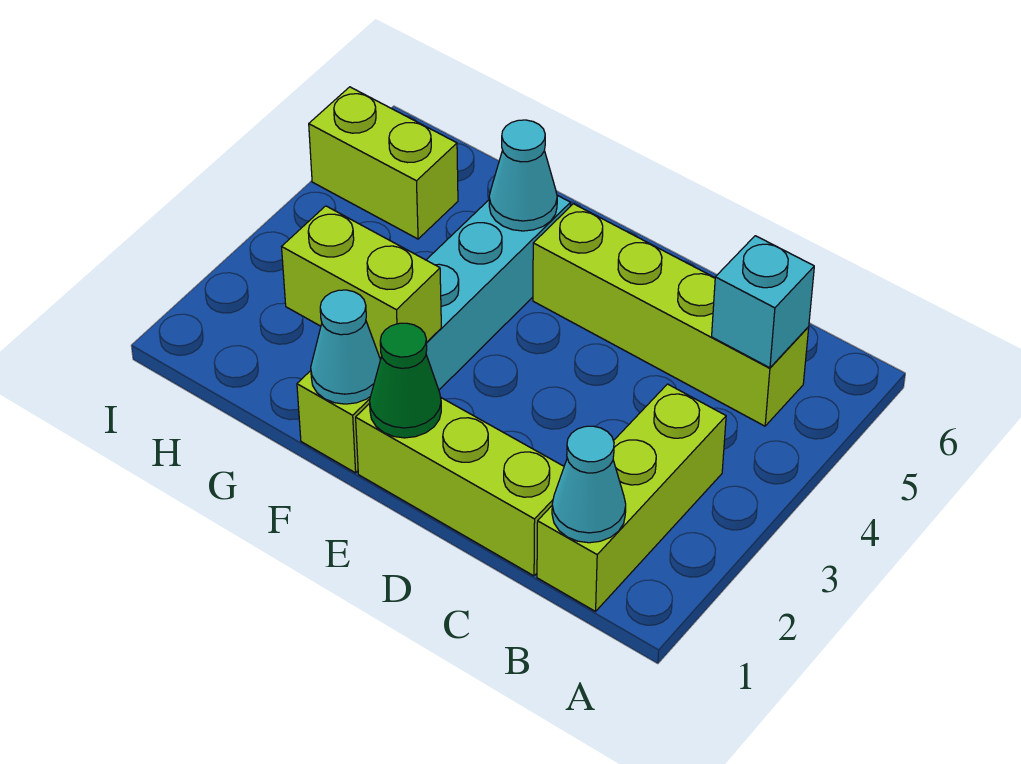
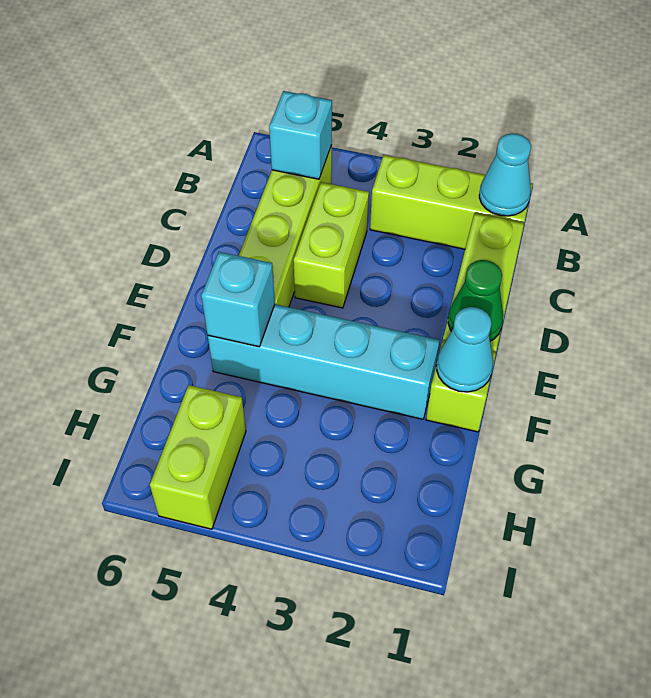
lime 1x2 brick [282,206,441,359] -> lime 1x2 brick moved to [293,182,369,308]
cyan 1x1 cone [489,120,557,231] -> cyan 1x1 brick [201,252,275,347]

